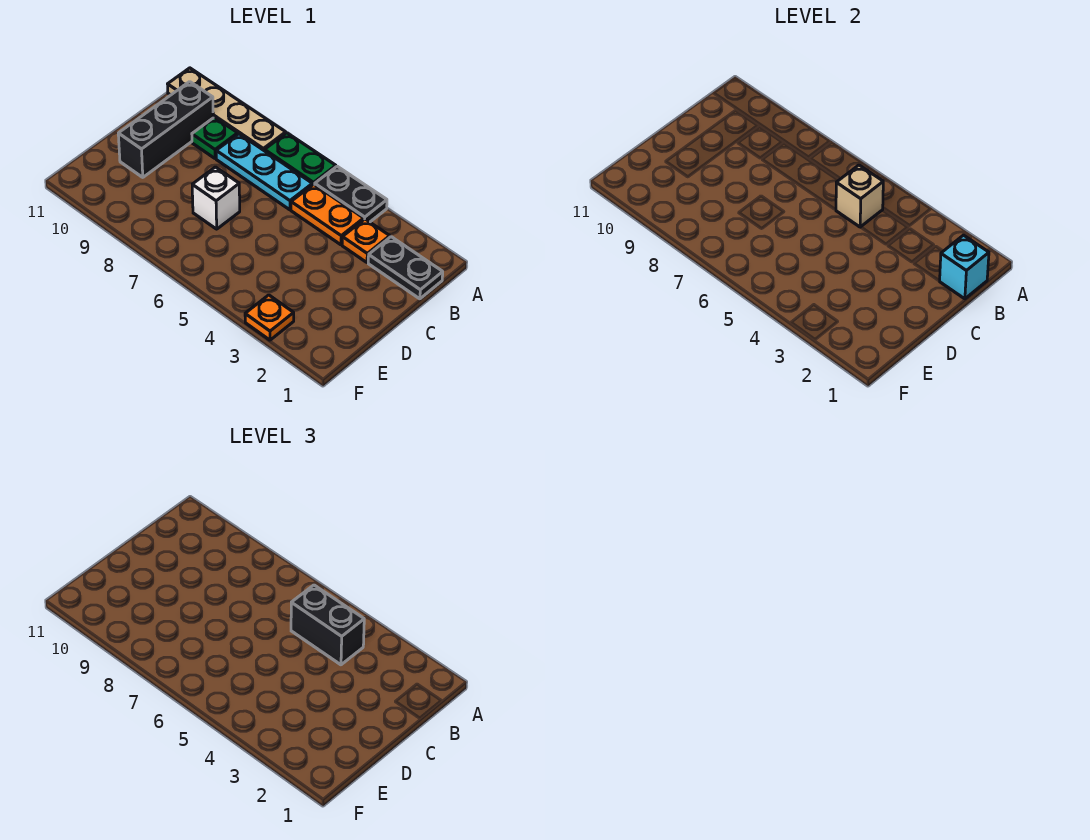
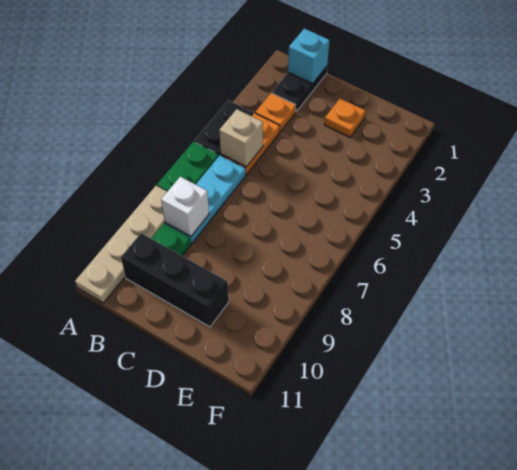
black 1x2 brick [291,585,364,665] -> none
white 1x1 brick [192,167,240,229] -> white 1x1 brick moved to [161,177,209,236]
orange 1x1 plate [245,295,294,340] -> orange 1x1 plate moved to [324,98,366,137]

